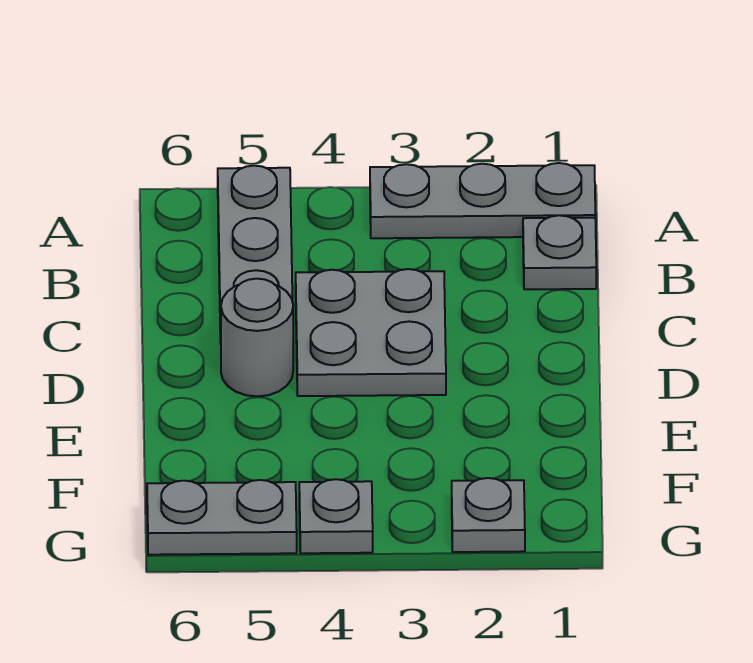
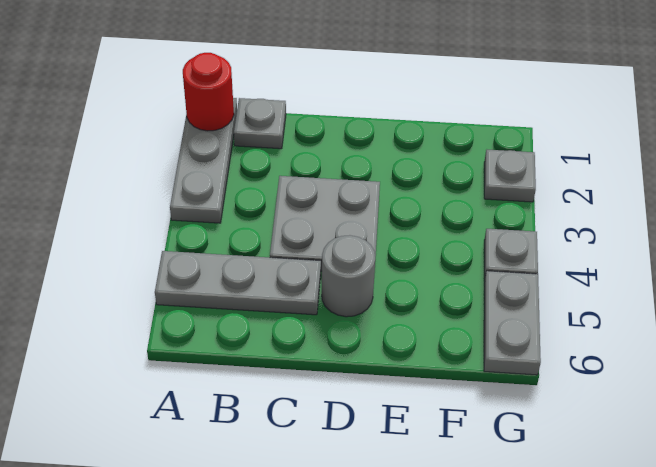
none -> red 1x1 round brick [183,53,234,131]

